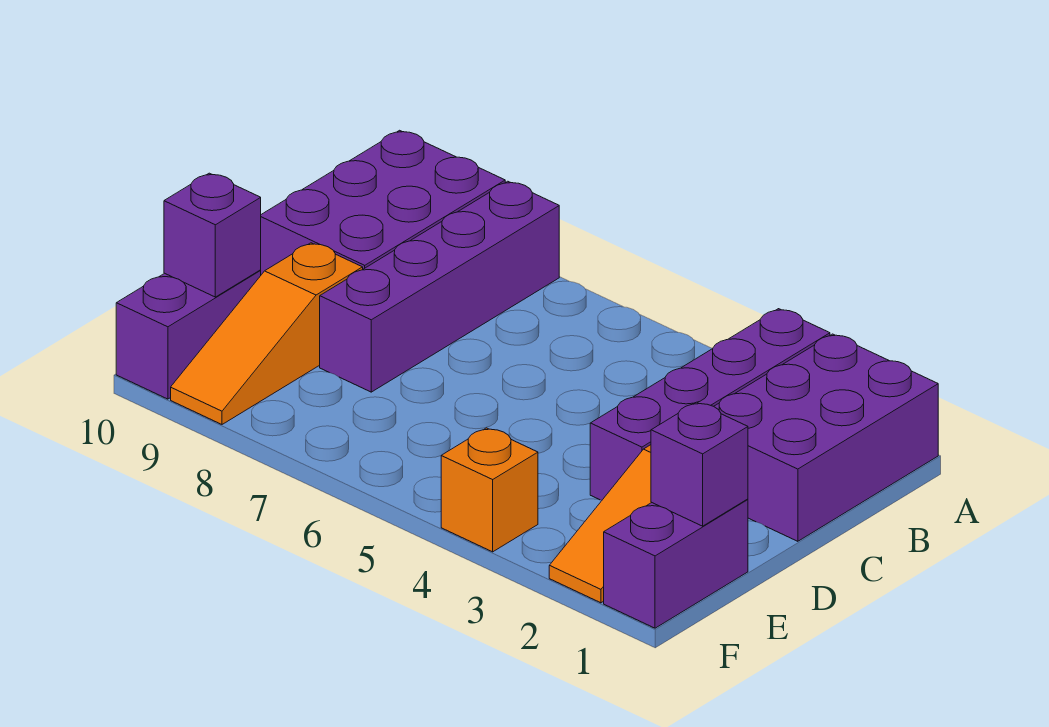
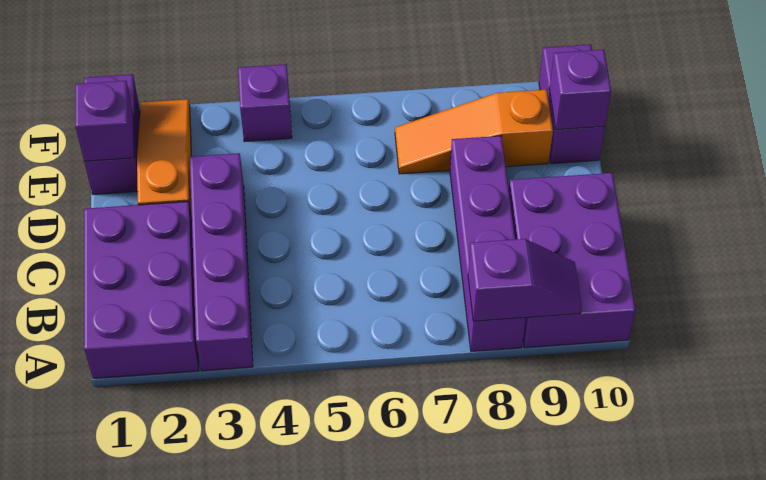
none -> purple 1x2 slope [468,239,582,321]
orange 1x3 slope [171,243,363,424] -> orange 1x3 slope turned to [395,90,553,174]
orange 1x1 brick [441,428,538,552] -> purple 1x1 brick [238,64,292,142]

